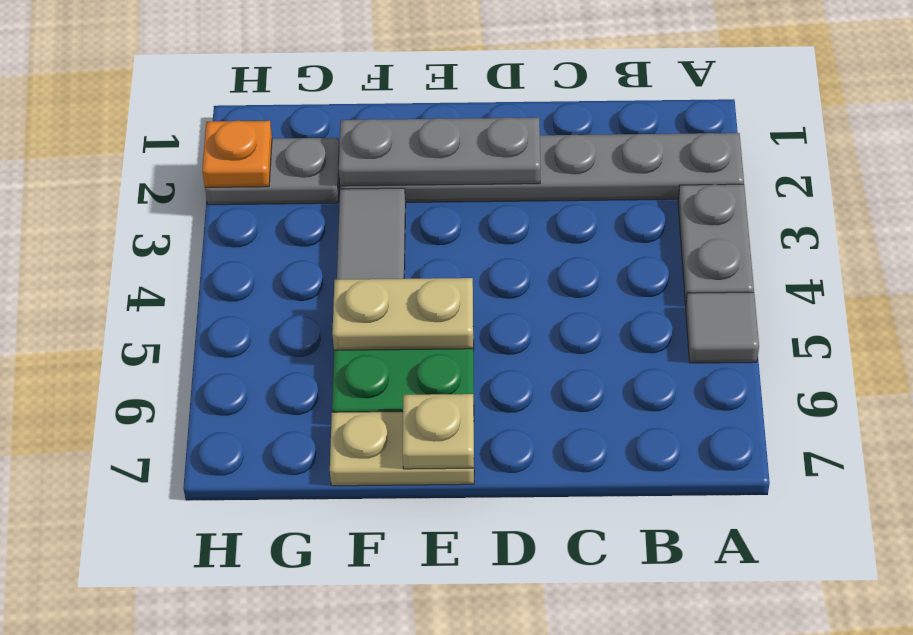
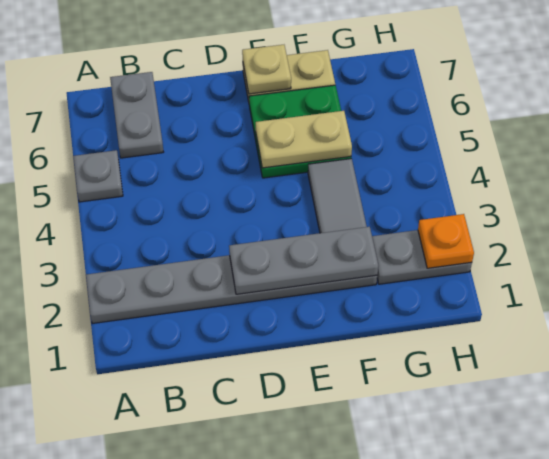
grey 1x2 plate [678,184,754,306] -> grey 1x2 plate moved to [110,72,163,158]
grey 1x1 tile [686,292,759,363] -> grey 1x1 plate [73,150,123,202]

